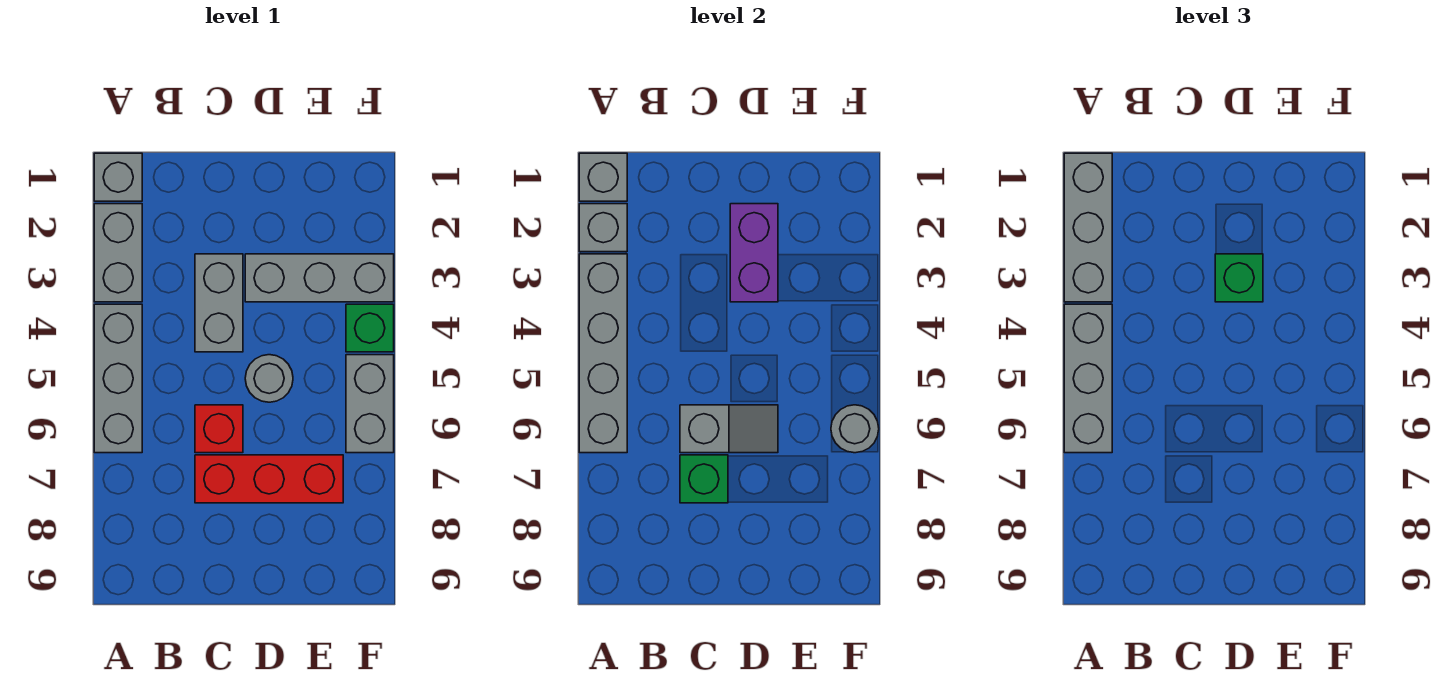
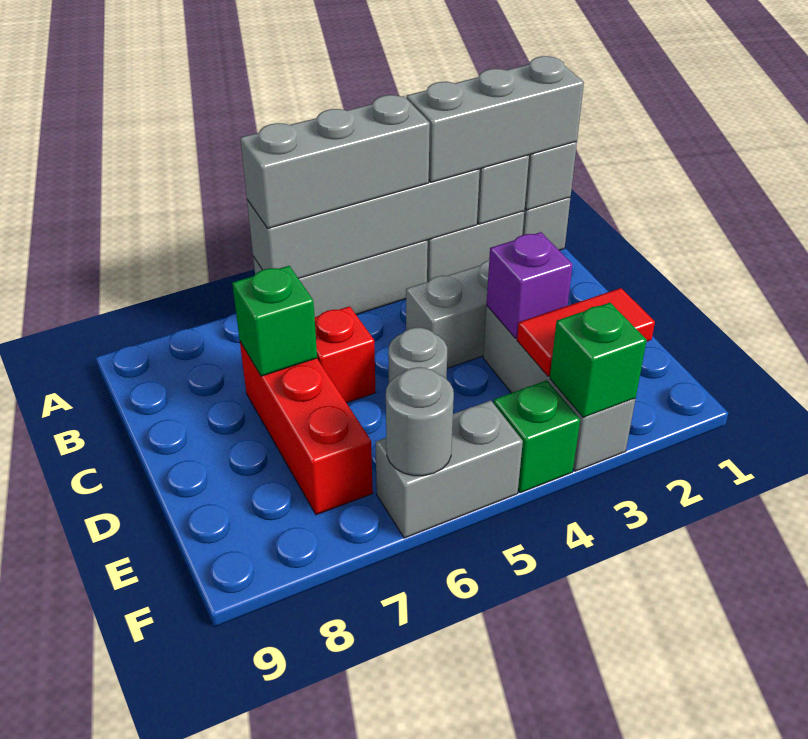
grey 1x2 slope [680,405,778,453] -> none
purple 1x2 brick [730,204,778,302] -> purple 1x1 brick [487,232,573,338]
green 1x1 brick [1215,254,1263,302] -> green 1x1 brick moved to [550,303,647,418]
none -> red 1x2 tile [517,288,655,377]

